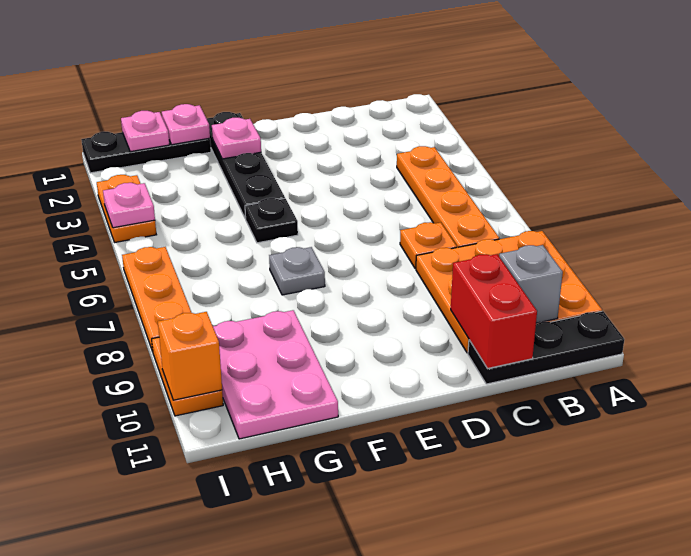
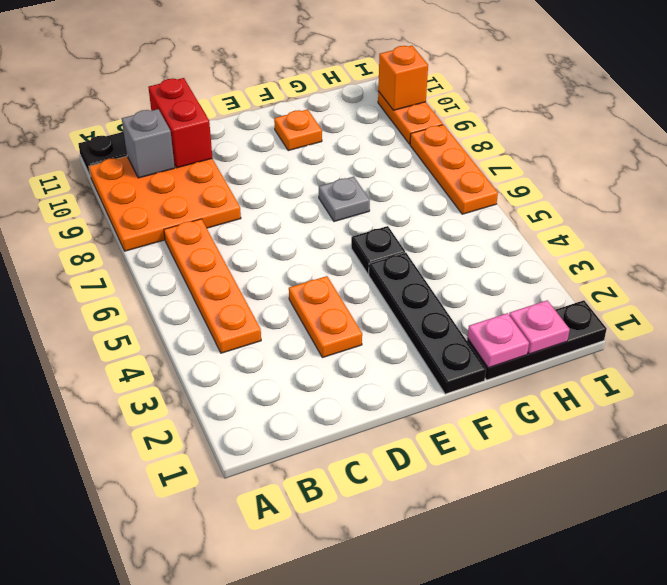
orange 1x1 plate [400,222,457,269] -> orange 1x1 plate moved to [274,109,322,151]
pink 1x1 plate [212,118,261,159] -> none
pink 2x3 plate [213,310,338,439] -> none
orange 1x2 plate [97,175,156,242] -> orange 1x2 plate moved to [289,276,362,358]
pink 1x1 plate [103,183,155,228] -> none

